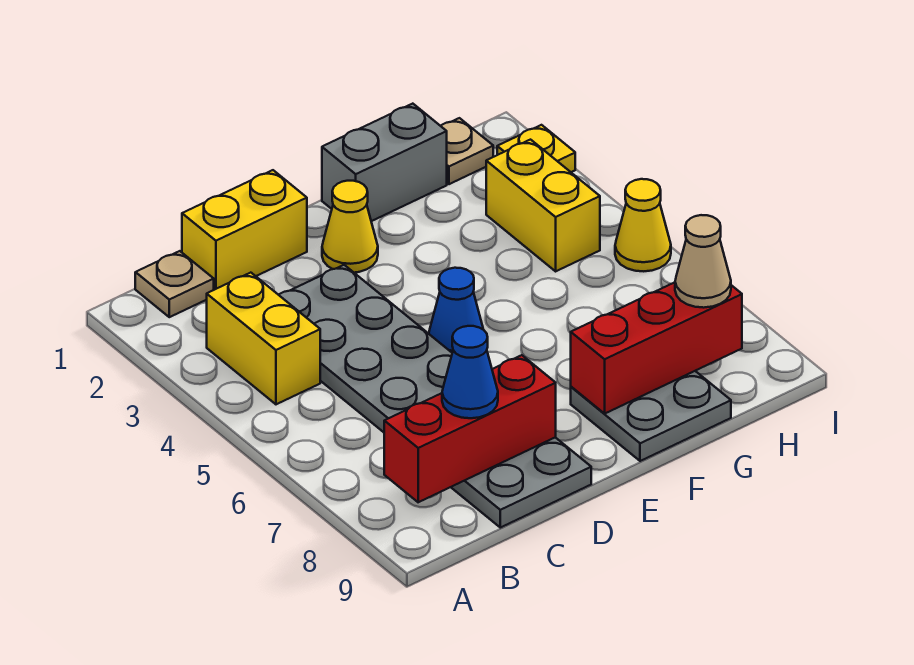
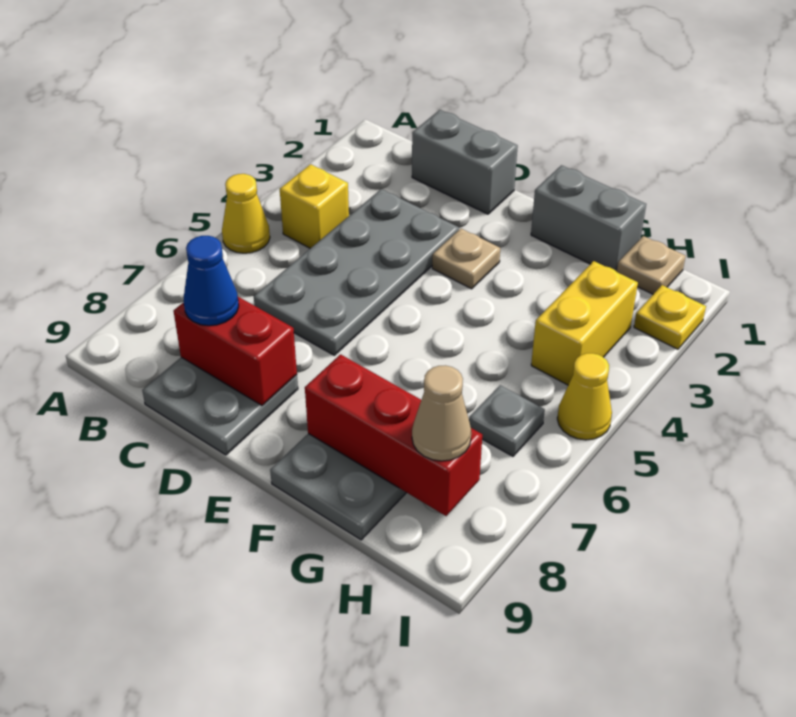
tan 1x1 plate [135,251,214,317] -> tan 1x1 plate moved to [432,229,500,289]
yellow 1x2 brick [207,273,320,404] -> yellow 1x1 brick [280,164,349,248]
red 1x3 brick [384,355,556,502] -> red 1x2 brick [174,297,297,405]
yellow 1x2 brick [182,170,307,290] -> grey 1x2 brick [412,110,518,214]
yellow 1x1 cone [322,181,378,273] -> yellow 1x1 cone moved to [222,174,270,253]
blue 1x1 cone [429,268,483,353] -> none
none -> grey 1x1 plate [469,385,545,456]

